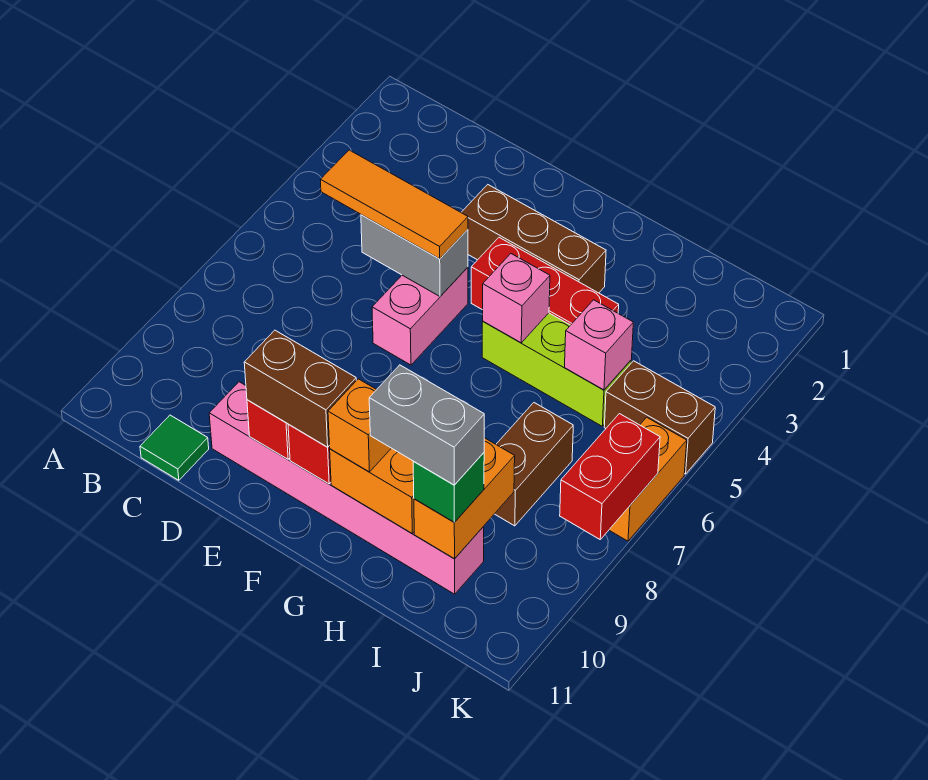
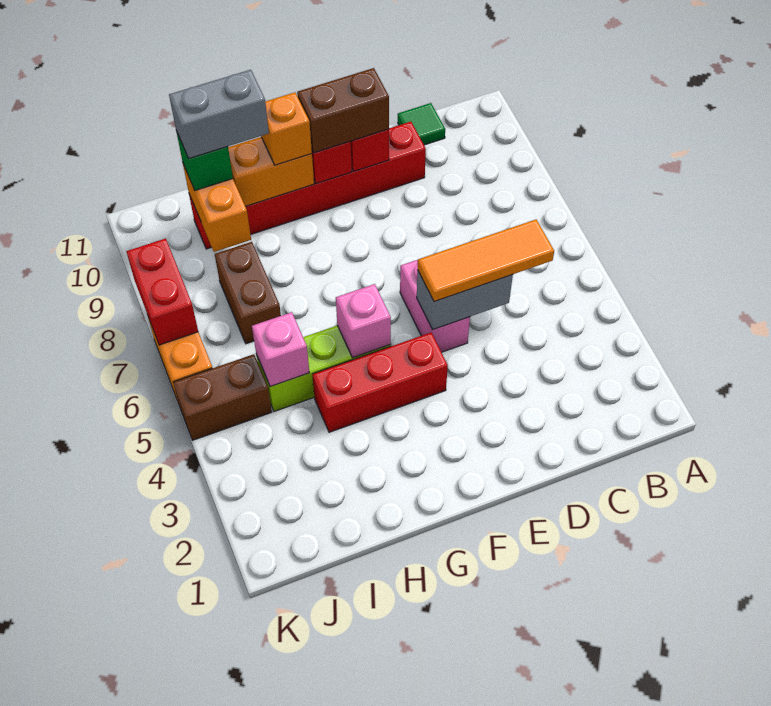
pink 1x6 brick [209,382,484,594] -> red 1x6 brick [189,122,426,249]
brown 1x3 brick [461,185,606,293] -> none

